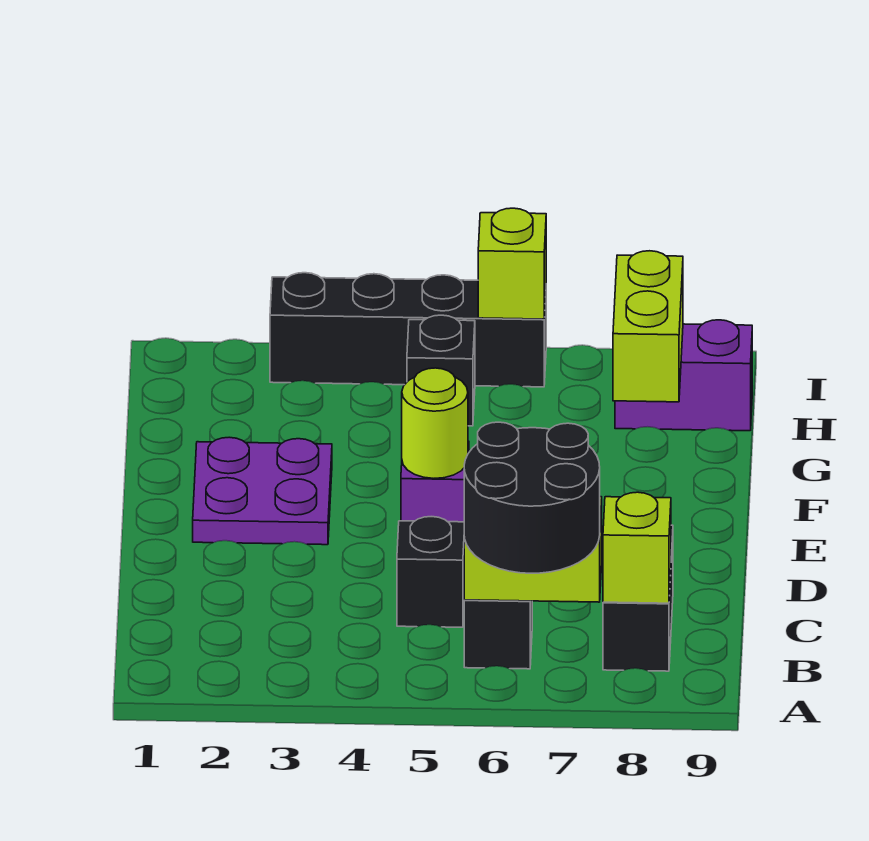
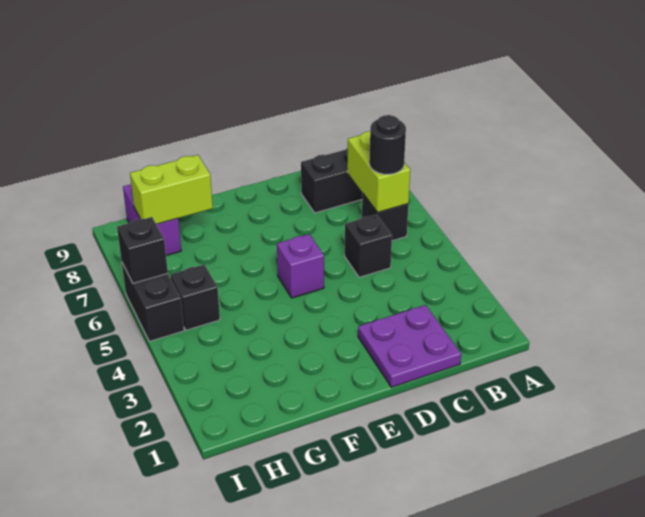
black 2x2 round brick [464,422,600,573] -> black 1x1 round brick [369,115,406,174]
lime 1x1 brick [603,492,671,603] -> none
purple 2x2 plate [193,437,332,545] -> purple 2x2 plate moved to [358,305,461,387]
lime 1x1 round brick [402,368,468,478] -> none
black 1x4 brick [270,273,546,387] -> black 1x2 brick [122,263,184,341]
lime 1x1 brick [478,208,546,319] -> black 1x1 brick [117,217,168,283]

